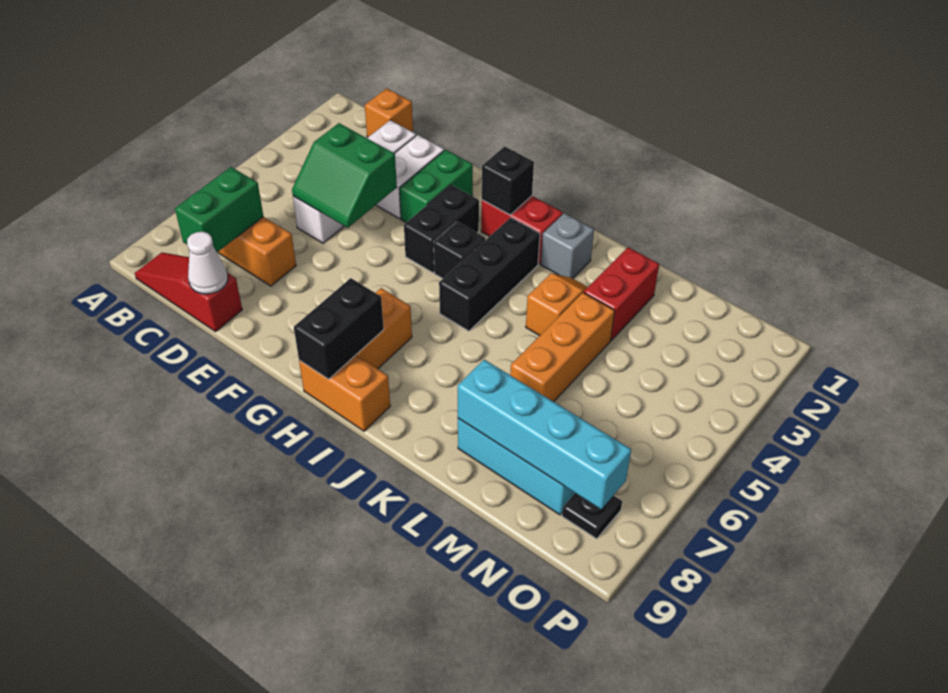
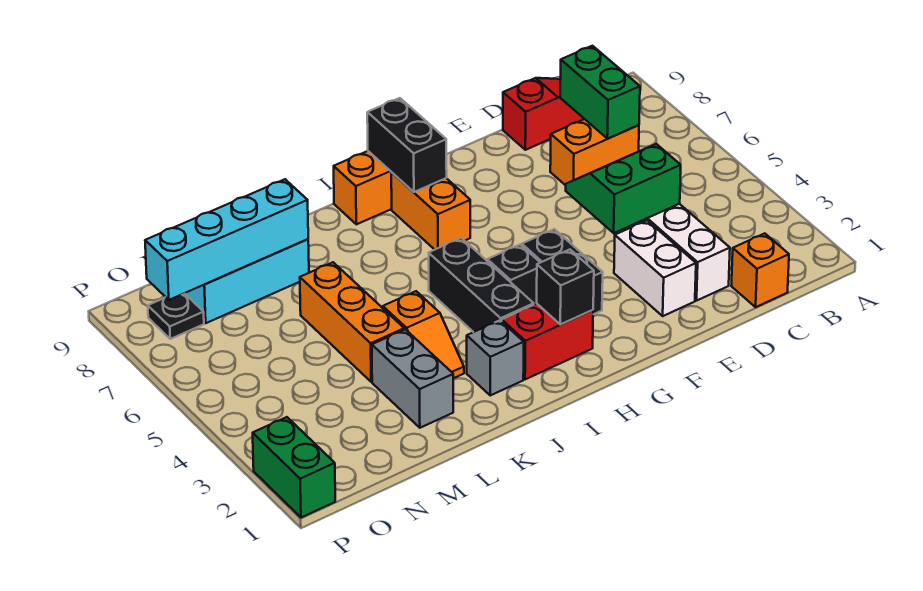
white 1x1 cone [187,232,228,294] -> none
green 1x2 brick [399,150,473,223] -> green 1x2 brick moved to [253,417,335,518]
red 1x2 brick [584,247,659,340] -> grey 1x2 brick [372,329,453,428]

